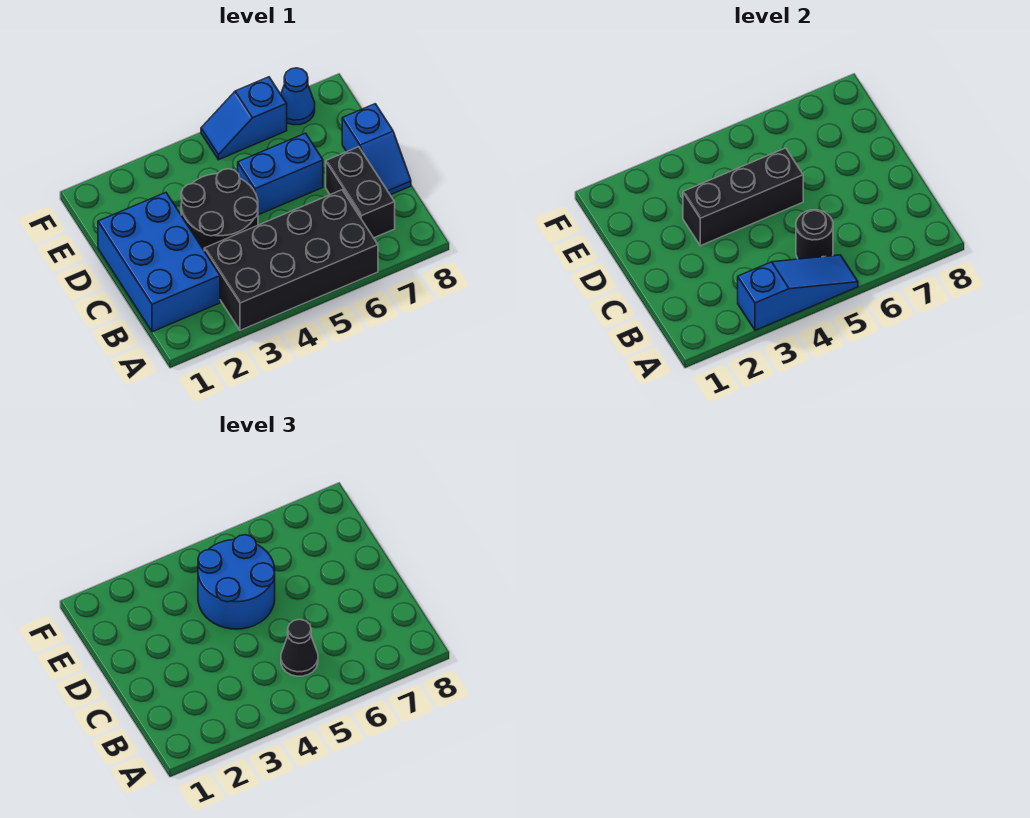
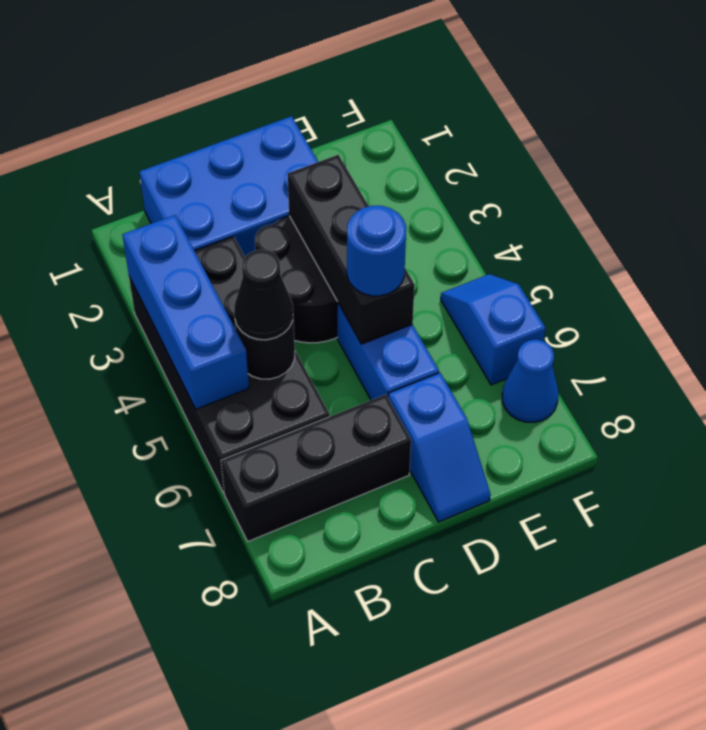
blue 1x3 slope [738,255,858,330] -> blue 1x3 brick [122,215,249,409]
black 1x2 brick [326,147,395,238] -> black 1x3 brick [221,394,411,541]
blue 1x2 slope [342,104,411,195] -> blue 1x2 slope turned to [388,373,491,522]
blue 2x2 round brick [198,535,275,629] -> blue 1x1 round brick [347,206,406,296]

